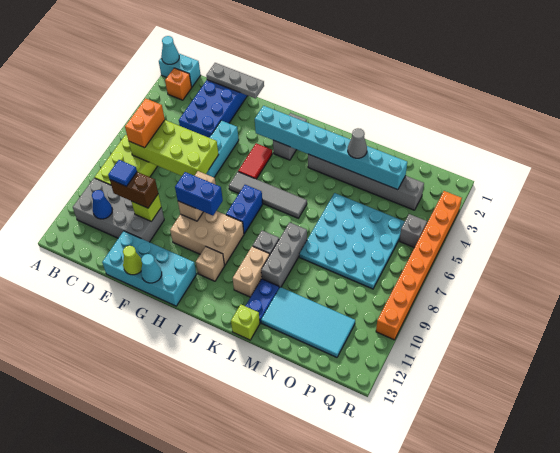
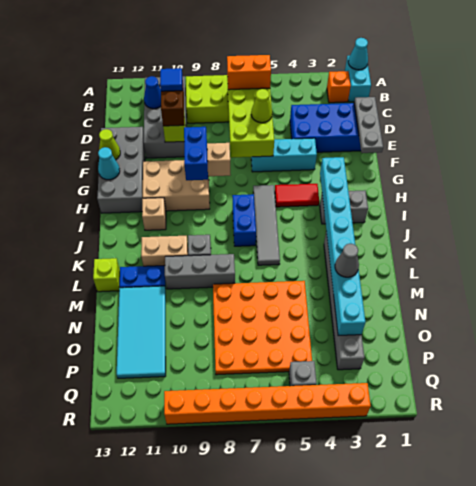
none -> lime 1x1 cone [251,89,272,123]
cyan 2x4 brick [102,231,197,306] -> grey 2x4 brick [97,127,145,213]
tan 2x3 brick [170,211,244,265] -> tan 2x3 brick turned to [143,160,210,211]
blue 1x2 brick [226,185,263,234] -> blue 1x2 brick turned to [232,194,256,246]
cyan 4x4 plate [299,193,405,289] -> orange 4x4 plate [213,281,312,375]

